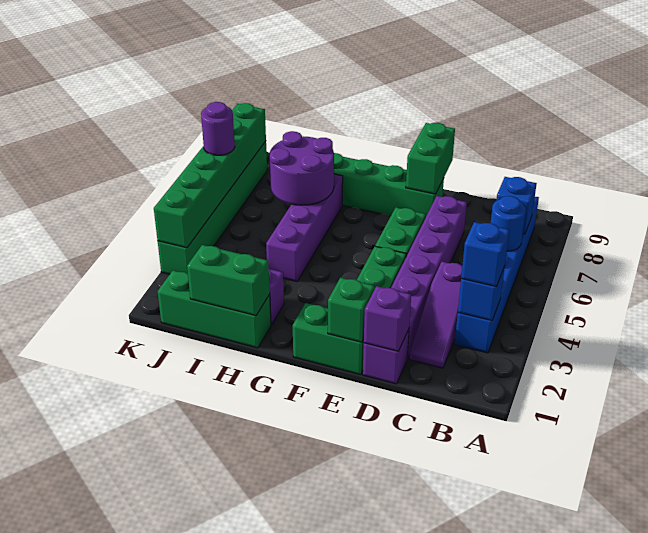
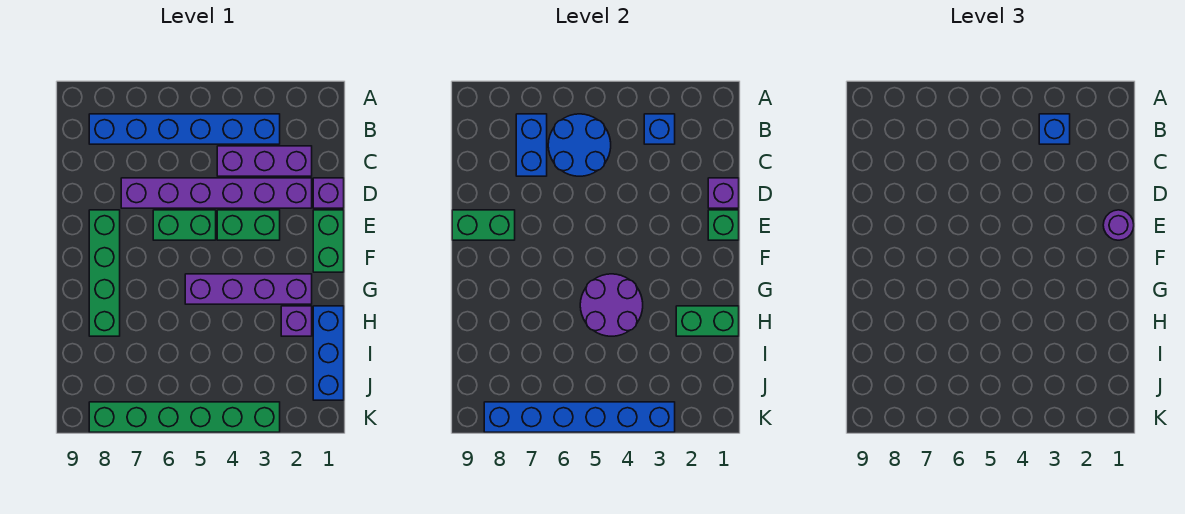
blue 1x1 round brick [491,196,526,251] -> blue 2x2 round brick [548,114,611,176]
blue 1x1 brick [496,177,537,234] -> blue 1x2 brick [516,114,547,176]
purple 1x3 slope [409,262,462,368] -> purple 1x3 brick [217,146,312,176]
green 1x3 brick [158,271,271,348] -> blue 1x3 brick [313,306,344,400]
green 1x2 brick [187,245,270,316] -> green 1x2 brick turned to [676,306,739,336]
purple 1x4 brick [266,174,343,281] -> purple 1x4 brick moved to [185,274,312,304]
purple 2x2 round brick [270,131,334,205] -> purple 2x2 round brick moved to [580,274,643,336]
green 1x6 brick [154,103,266,248] -> blue 1x6 brick [484,402,675,432]
purple 1x1 round brick [201,102,235,155] -> purple 1x1 round brick moved to [1103,210,1134,240]

